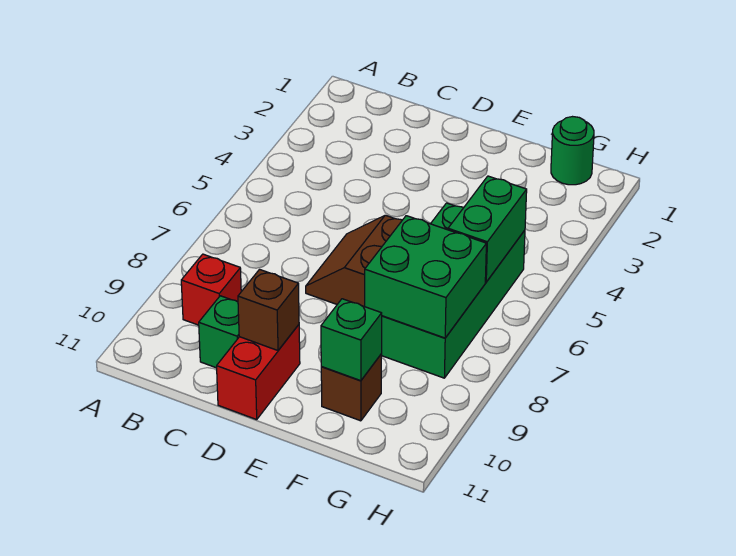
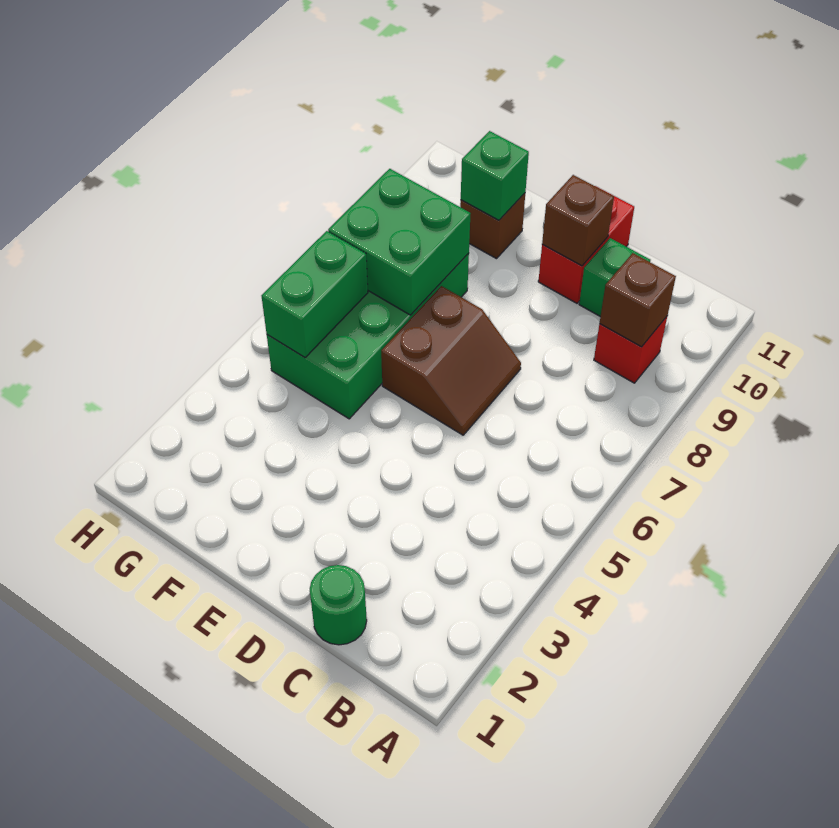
none -> brown 1x1 brick [600,253,676,347]
green 1x1 round brick [551,117,594,185] -> green 1x1 round brick moved to [310,565,367,645]

